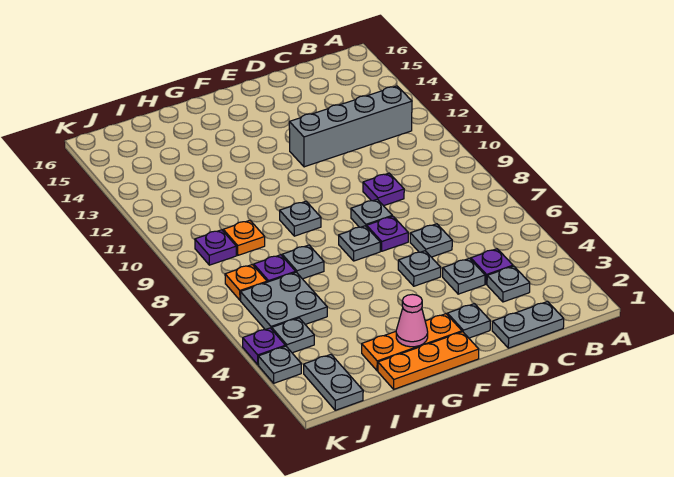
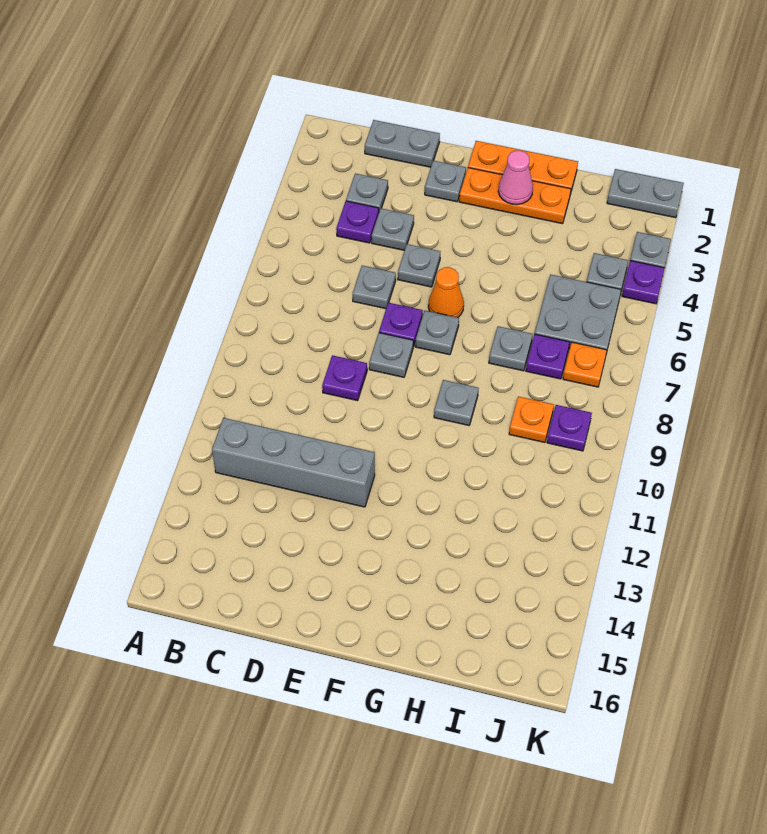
none -> orange 1x1 cone [428,267,464,317]
grey 1x2 plate [304,355,363,410] -> grey 1x2 plate turned to [607,169,684,218]

